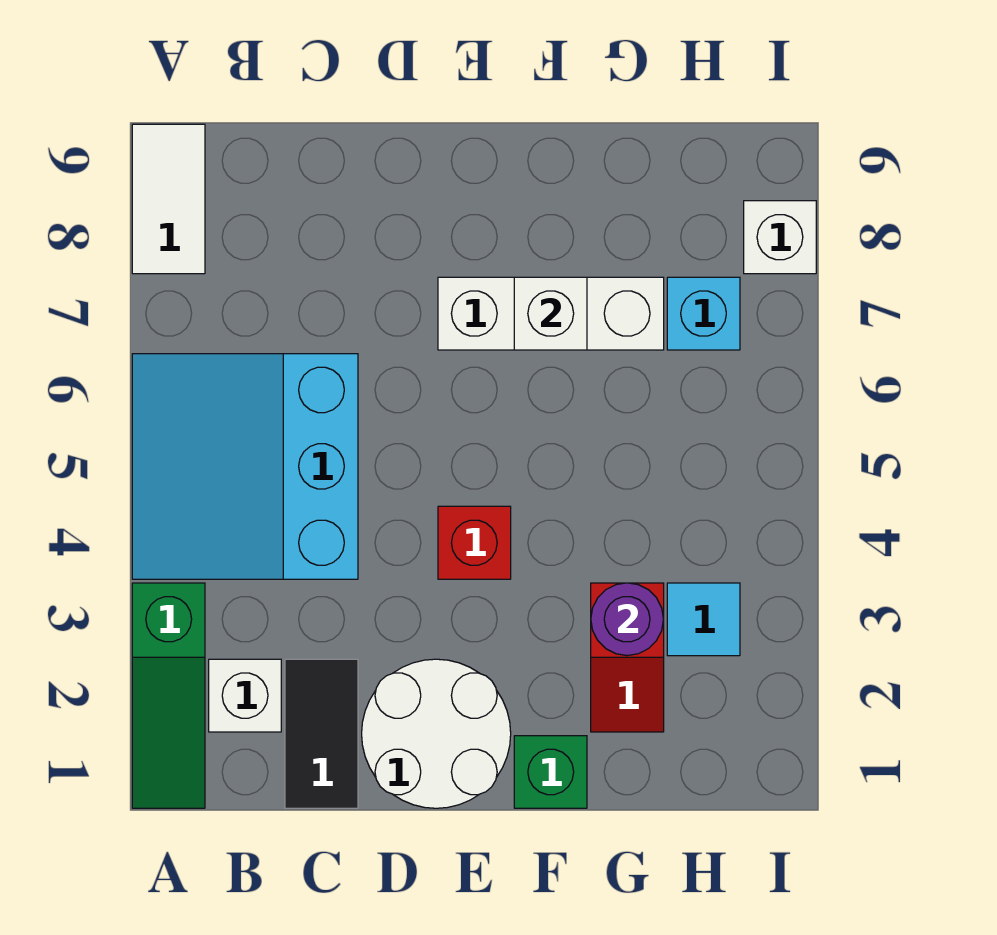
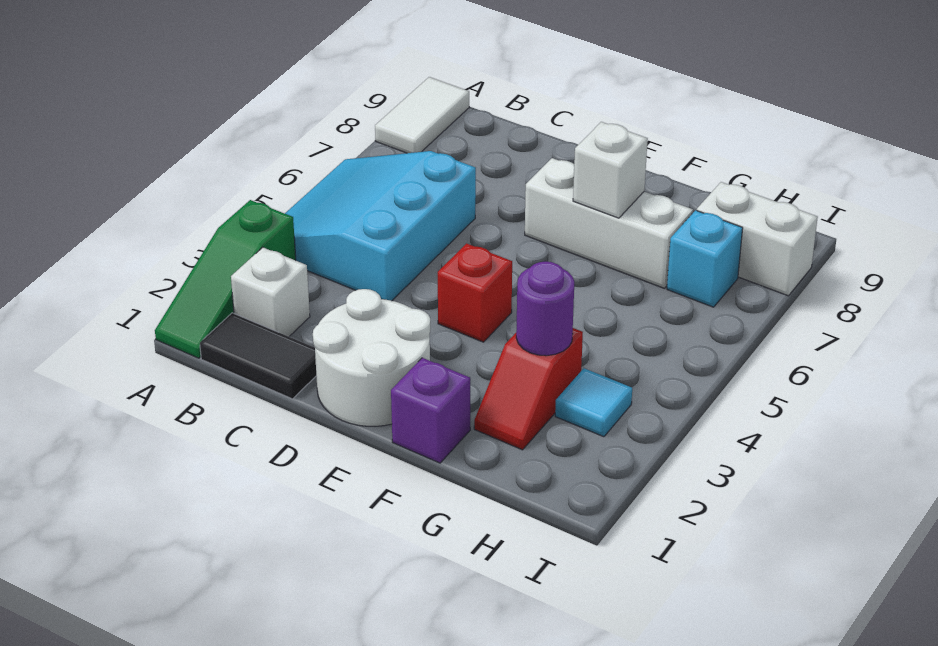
black 1x2 tile [285,659,358,808] -> black 1x2 tile turned to [200,313,316,399]
green 1x1 brick [514,736,587,808] -> purple 1x1 brick [391,358,470,463]
white 1x1 brick [744,201,816,274] -> white 1x2 brick [697,182,818,296]

